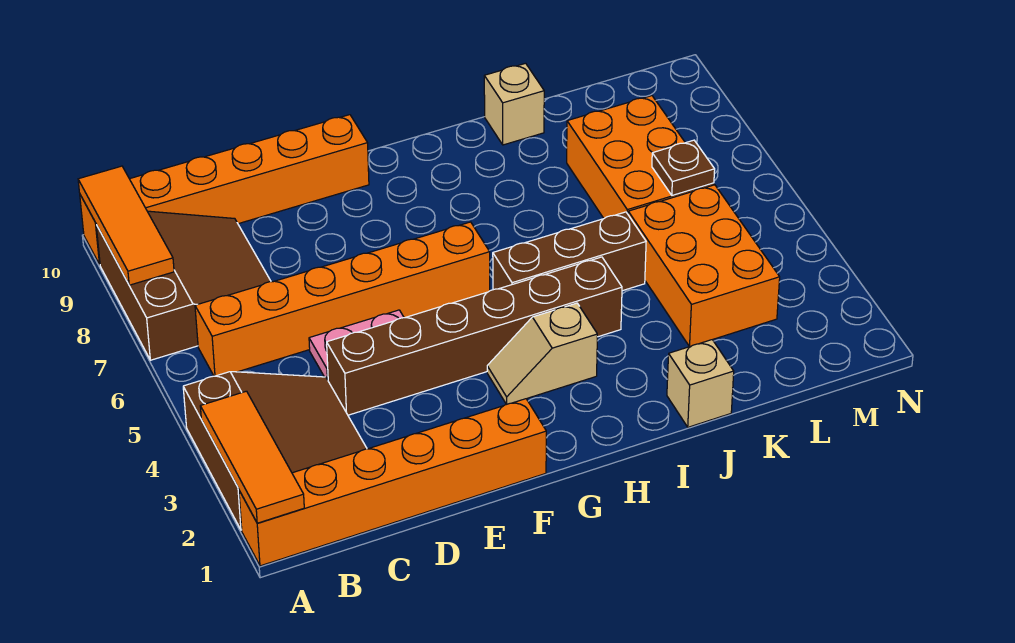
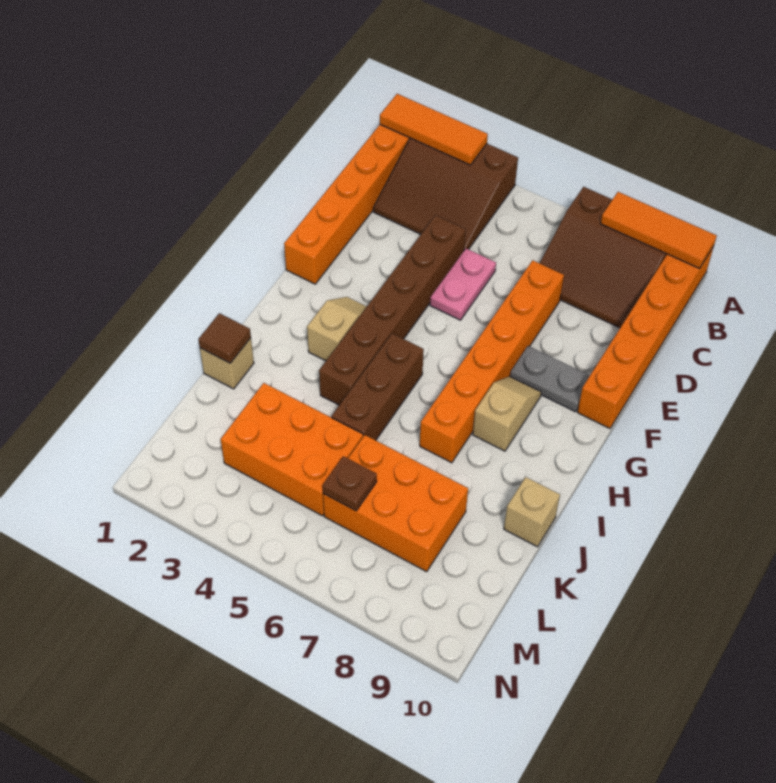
orange 1x6 brick [195,222,490,376] -> orange 1x6 brick moved to [420,260,564,463]
none -> grey 1x2 plate [510,346,590,412]
none -> tan 1x2 slope [473,376,541,451]
none -> brown 1x1 tile [198,313,251,363]

